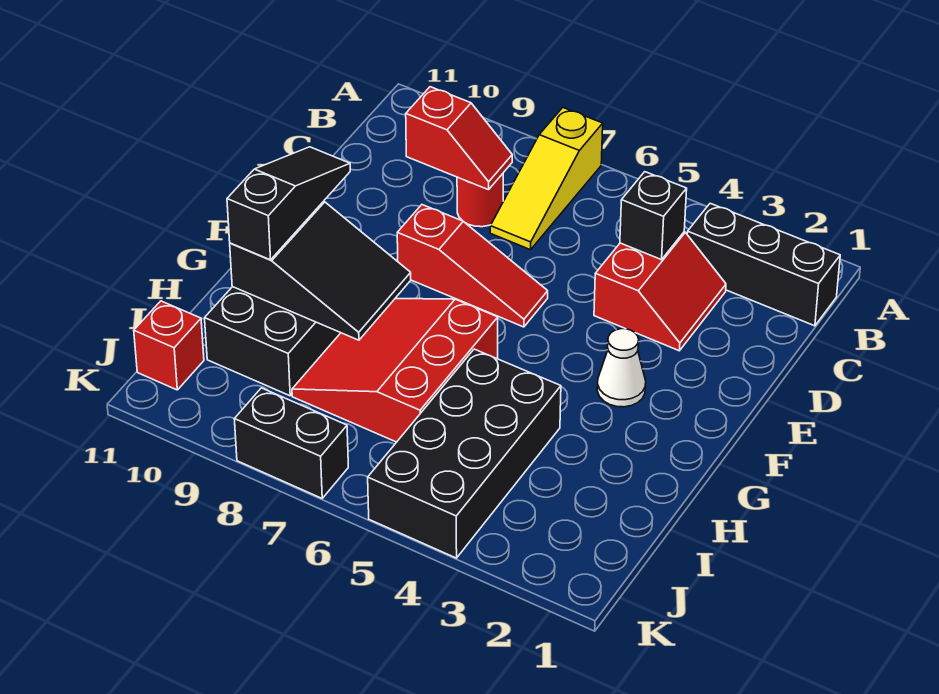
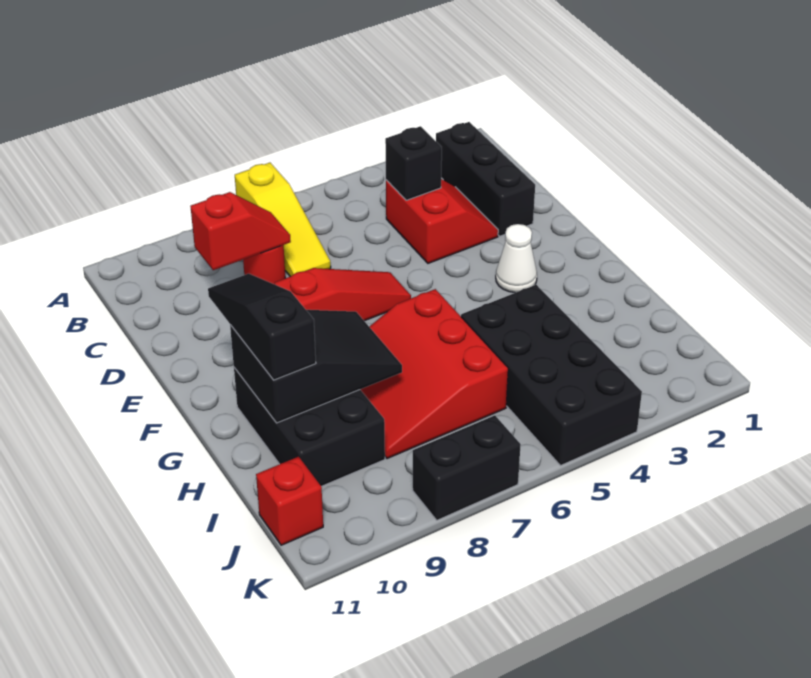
black 1x3 brick [687,203,840,326] -> black 1x3 brick turned to [436,122,535,236]

